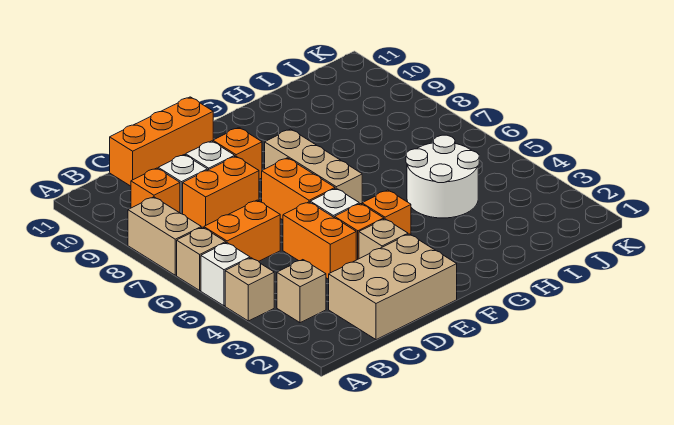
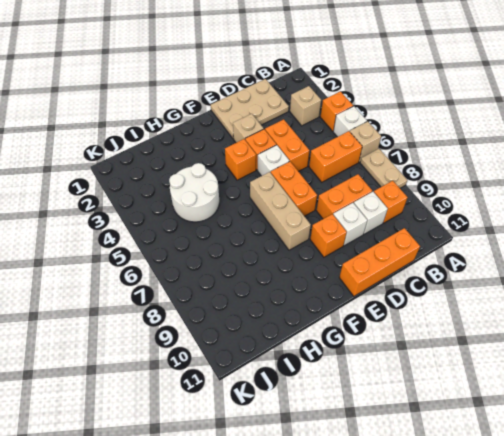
tan 1x1 brick [225,258,274,321] -> orange 1x1 brick [321,91,353,131]
tan 1x2 brick [128,197,201,275] -> tan 1x2 plate [360,149,407,188]
tan 2x3 brick [329,234,457,340] -> tan 2x3 plate [211,79,289,139]

